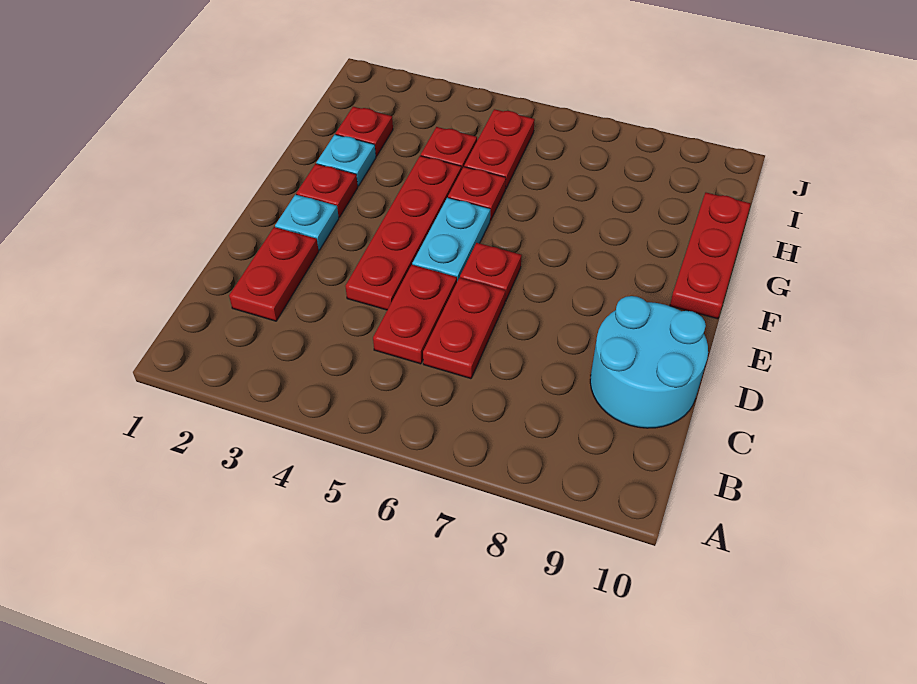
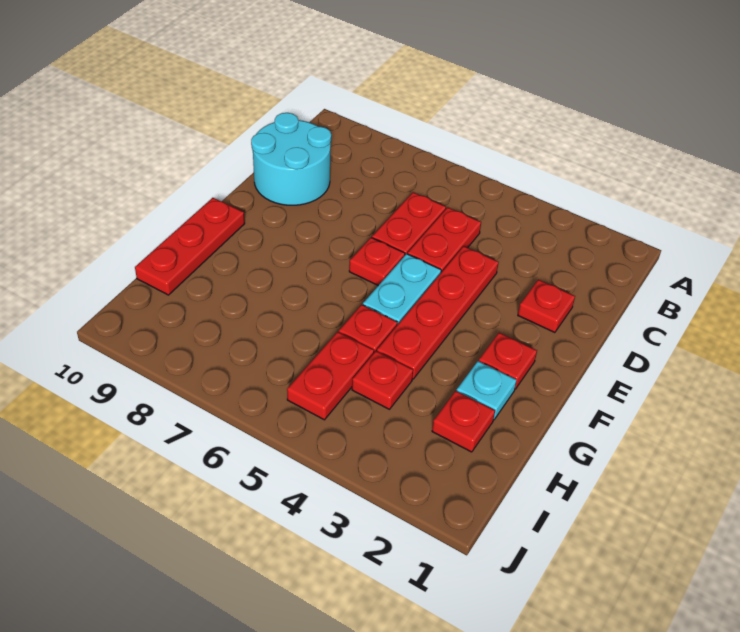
red 1x2 plate [229,227,319,321] -> red 1x1 plate [518,280,575,333]
cyan 1x1 plate [275,195,339,250] -> none

